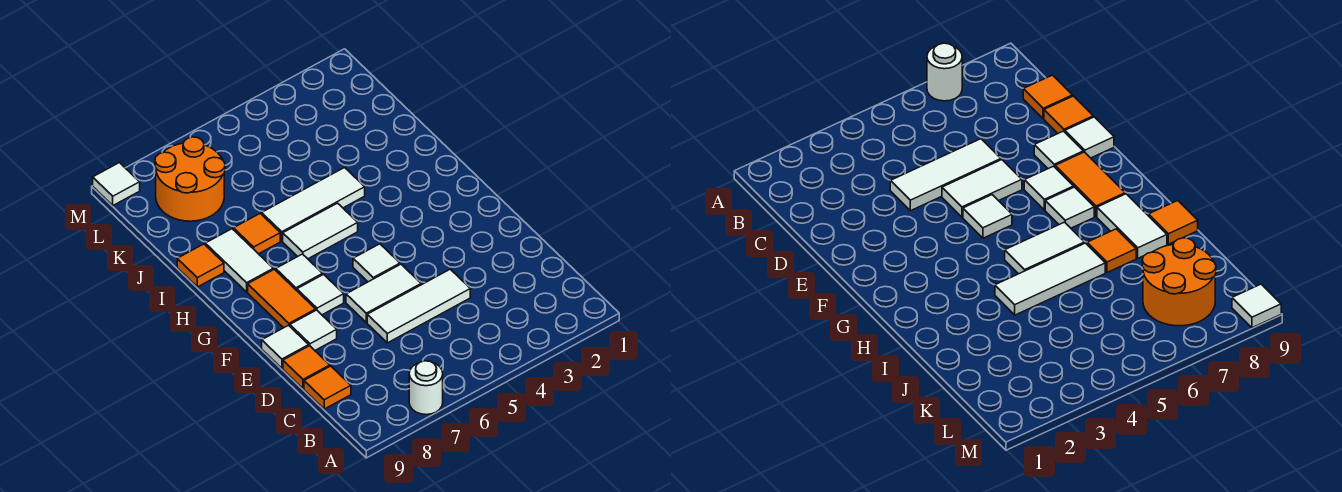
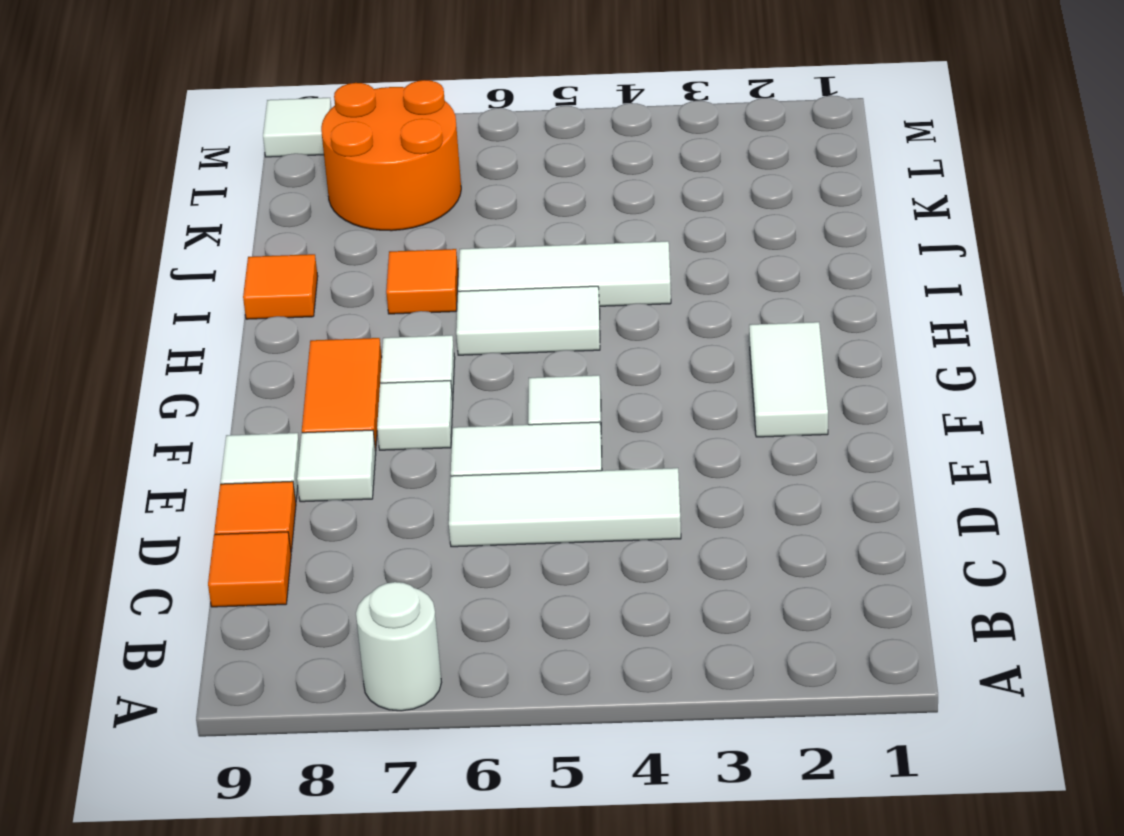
white 1x2 tile [205,229,273,292] -> white 1x2 tile moved to [749,322,828,437]

